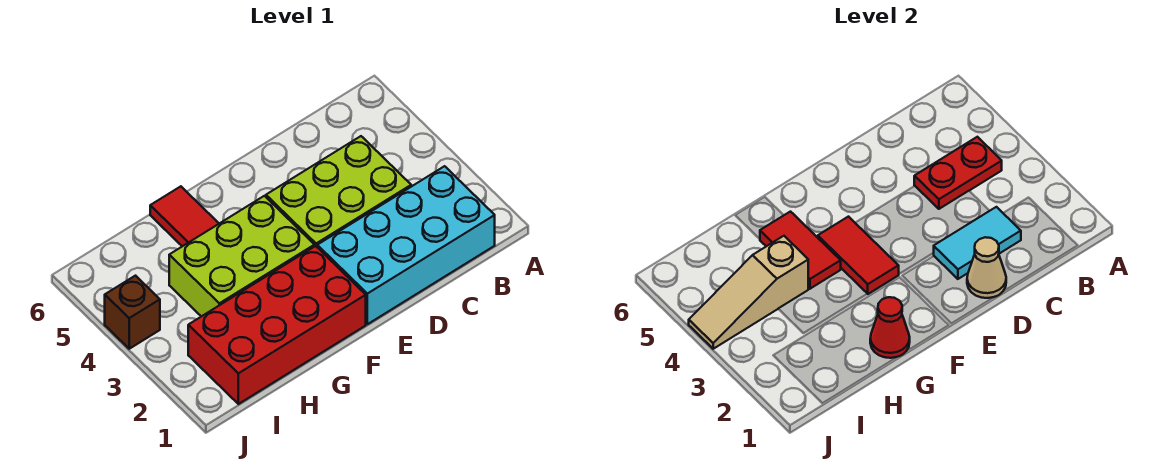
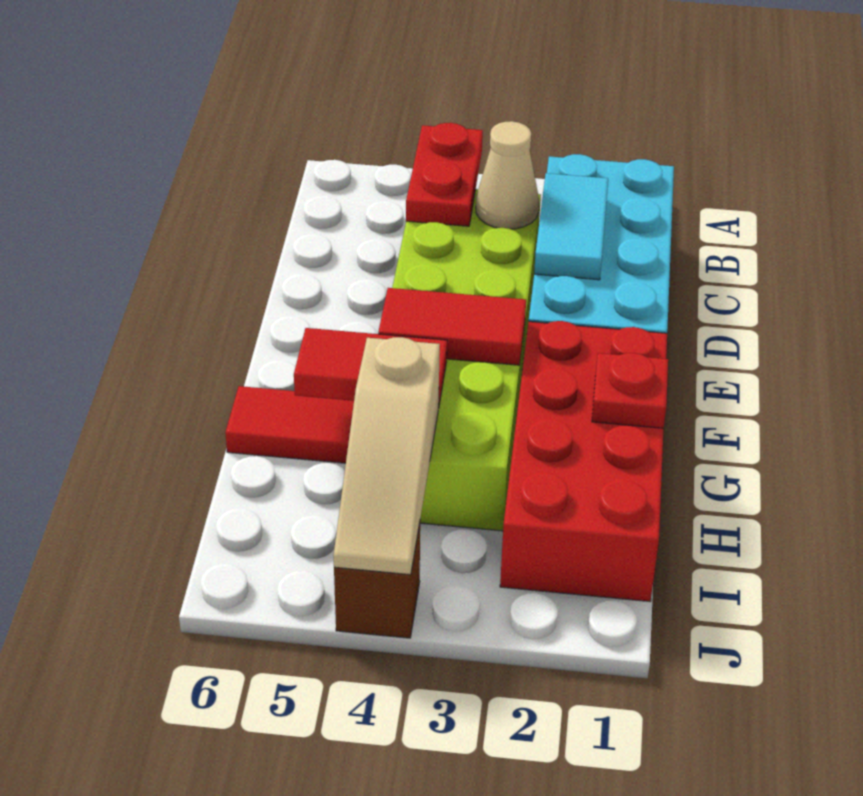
tan 1x1 cone [967,237,1006,298] -> tan 1x1 cone moved to [476,121,539,229]
red 1x1 cone [870,297,910,358] -> red 1x1 plate [592,353,668,428]

